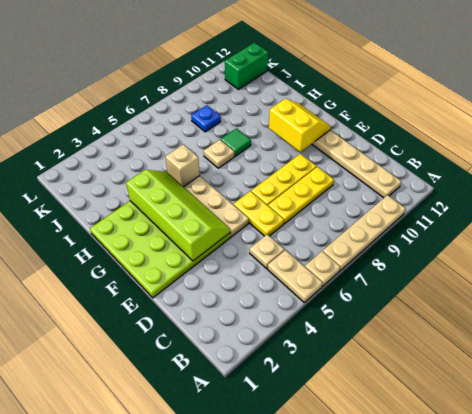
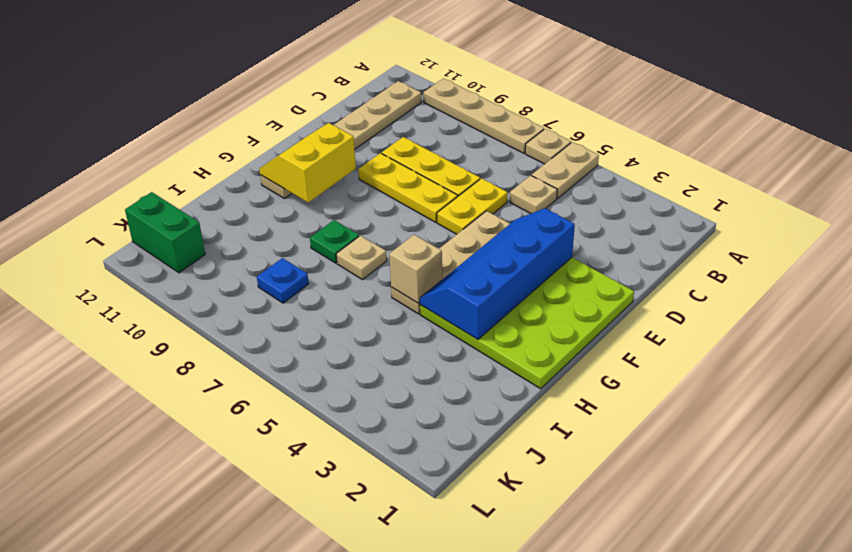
lime 2x4 slope [126,170,230,261] -> blue 2x4 slope [419,208,575,339]
green 1x1 tile [221,128,251,156] -> green 1x1 plate [310,220,359,263]

